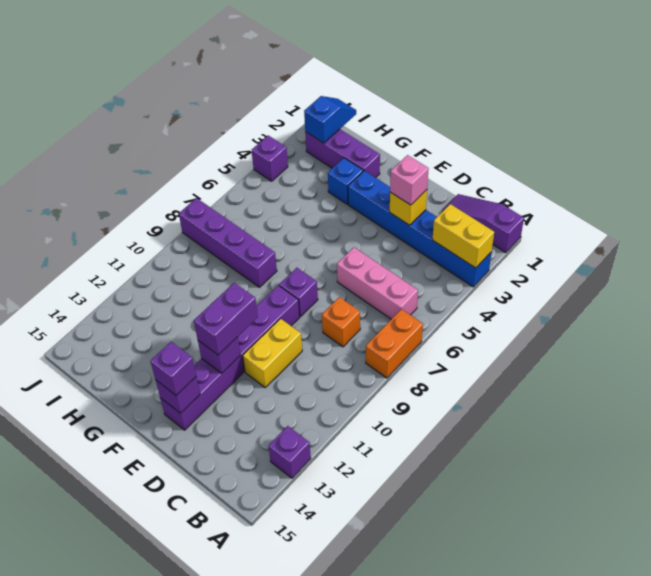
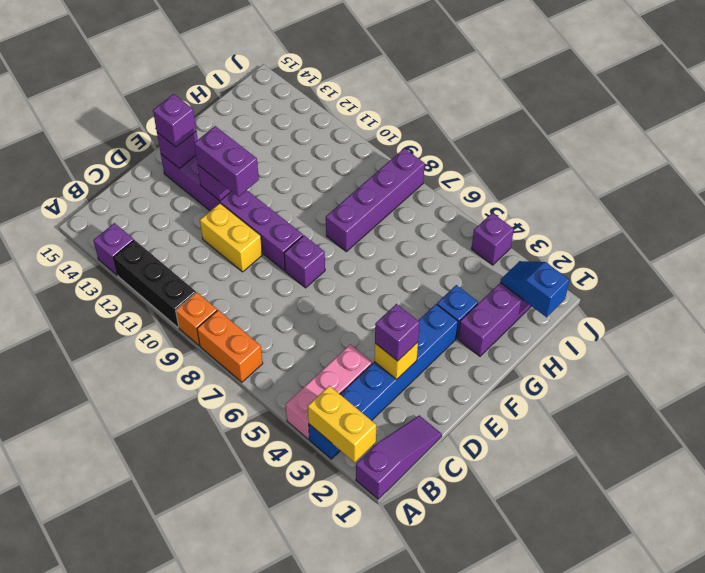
yellow 1x2 brick [432,204,494,268] -> yellow 1x2 brick turned to [308,386,376,462]
none -> black 1x3 brick [113,240,196,328]
pink 1x3 brick [337,247,418,319] -> pink 1x3 brick moved to [286,344,372,439]
orange 1x1 brick [322,297,360,347] -> orange 1x1 brick moved to [176,292,217,346]
pink 1x1 brick [390,155,429,205] -> purple 1x1 brick [375,304,420,361]
blue 1x2 slope [304,96,356,143] -> blue 1x2 slope turned to [500,261,569,317]

